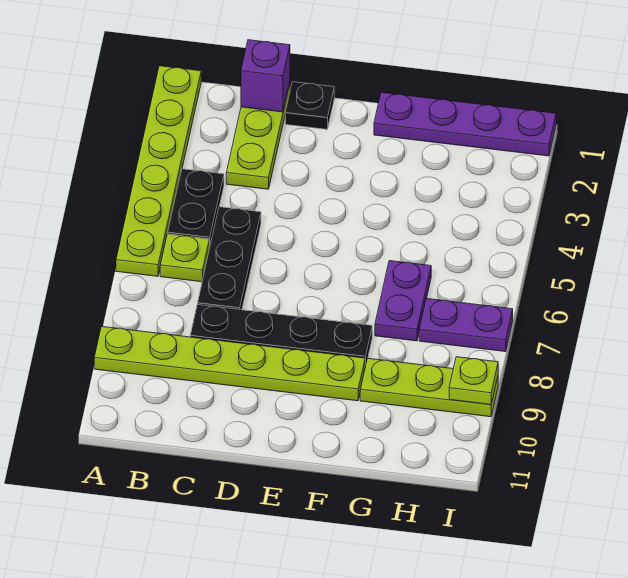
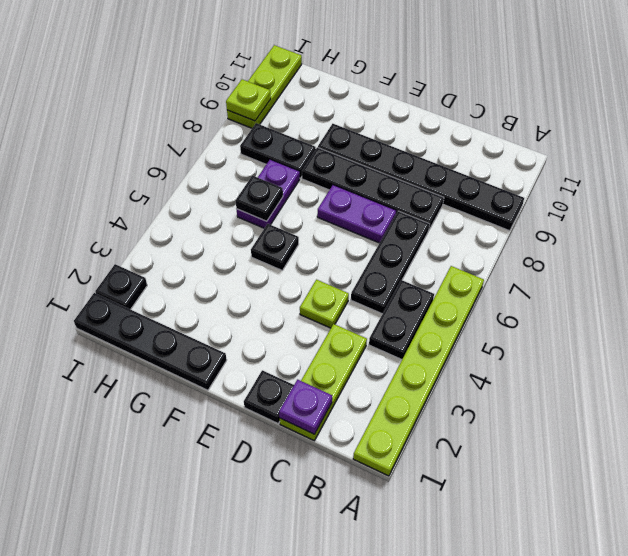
lime 1x6 plate [94,326,365,401] -> black 1x6 plate [318,124,524,231]
lime 1x1 plate [160,234,210,282] -> lime 1x1 plate moved to [300,280,349,328]
purple 1x1 brick [241,40,290,112] -> purple 1x1 plate [279,380,332,434]
purple 1x4 plate [374,92,556,156] -> black 1x4 plate [74,293,227,390]
none -> black 1x1 plate [251,224,299,270]
none -> black 1x1 plate [236,176,283,221]
none -> black 1x2 plate [240,123,316,178]
lime 1x3 plate [360,358,498,417] -> lime 1x3 plate turned to [227,45,302,128]
purple 1x2 plate [419,298,513,352] -> purple 1x2 plate moved to [317,185,396,243]
none -> black 1x1 plate [95,264,147,309]

